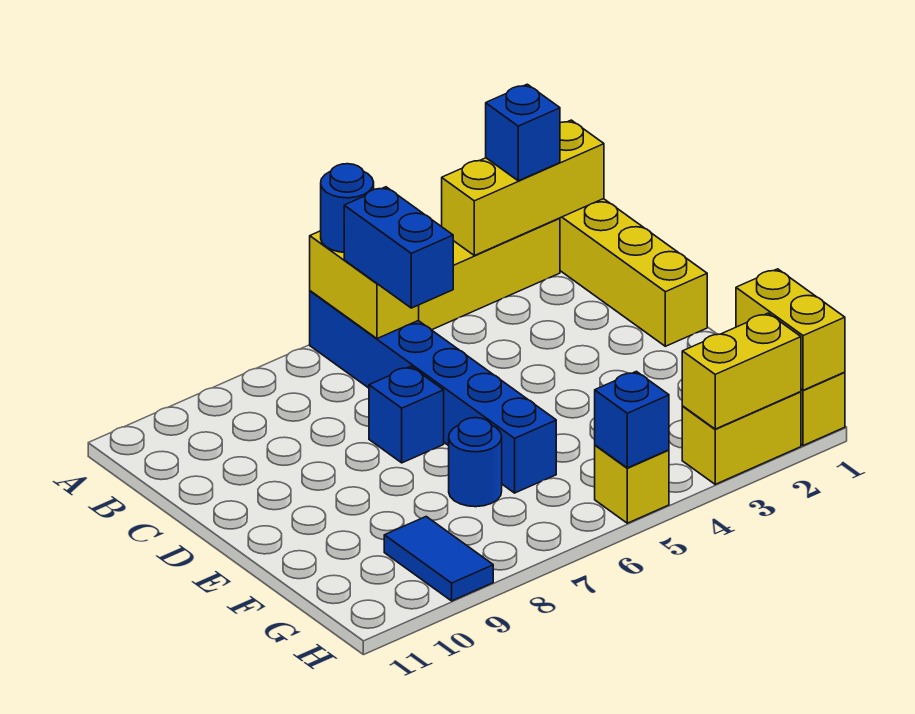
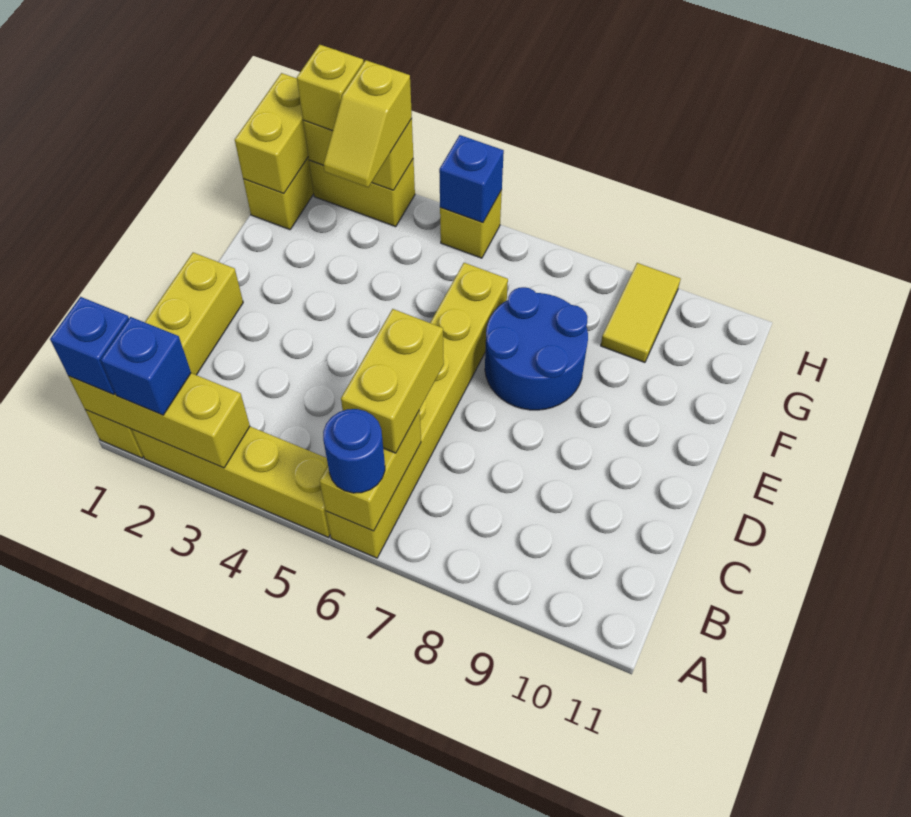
blue 1x6 brick [310,291,556,493] -> yellow 1x6 brick [326,263,508,558]
blue 1x2 brick [344,187,453,308] -> yellow 1x2 brick [341,309,444,453]
blue 1x1 brick [369,366,444,463] -> blue 1x1 brick moved to [50,297,129,395]
blue 1x1 round brick [449,418,502,507] -> blue 2x2 round brick [485,287,588,410]
none -> yellow 1x2 slope [323,60,412,187]
blue 1x2 tile [384,517,493,601] -> yellow 1x2 tile [601,263,680,362]
none -> yellow 1x1 brick [297,45,364,131]

